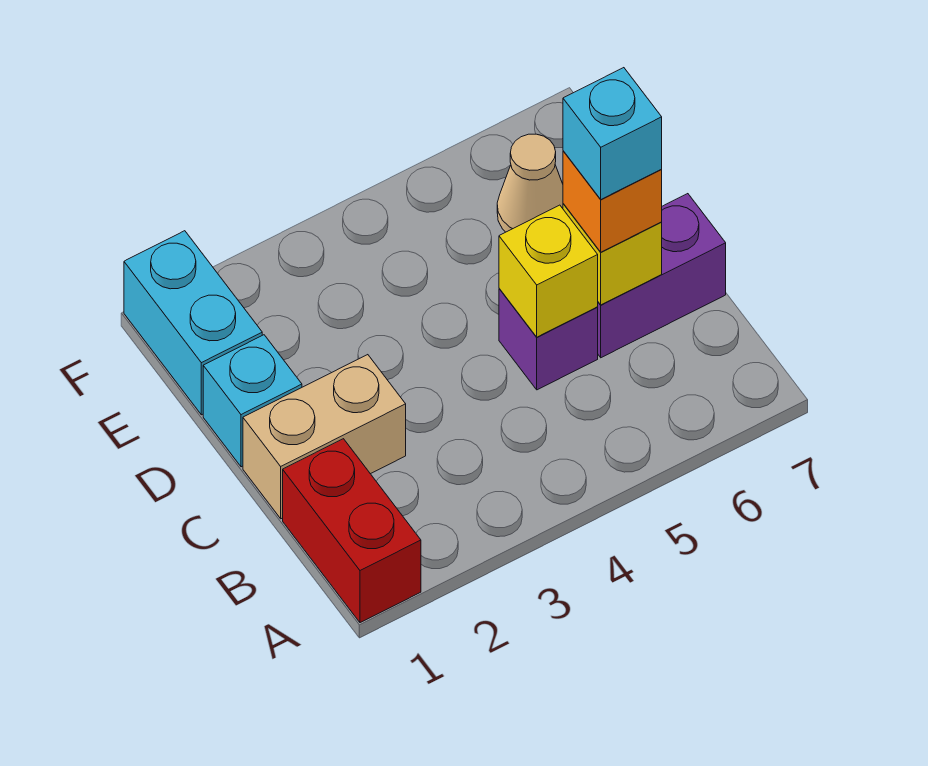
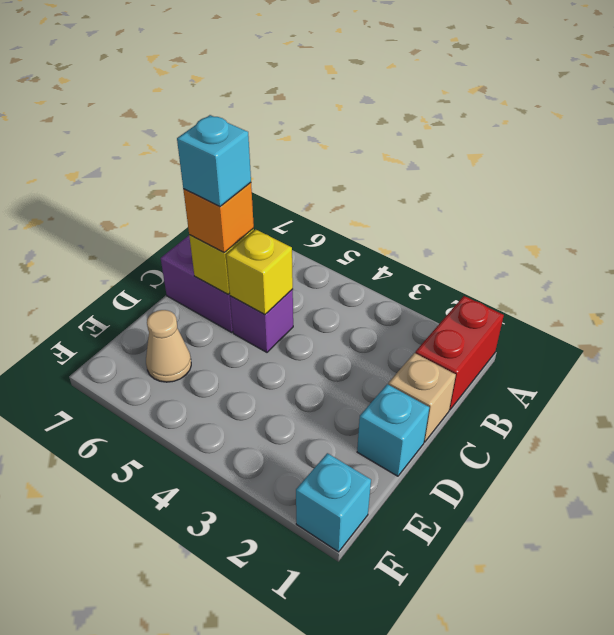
tan 1x2 brick [243,355,406,519] -> tan 1x1 brick [388,353,456,442]
cyan 1x2 brick [124,231,262,415] -> cyan 1x1 brick [296,453,371,552]

